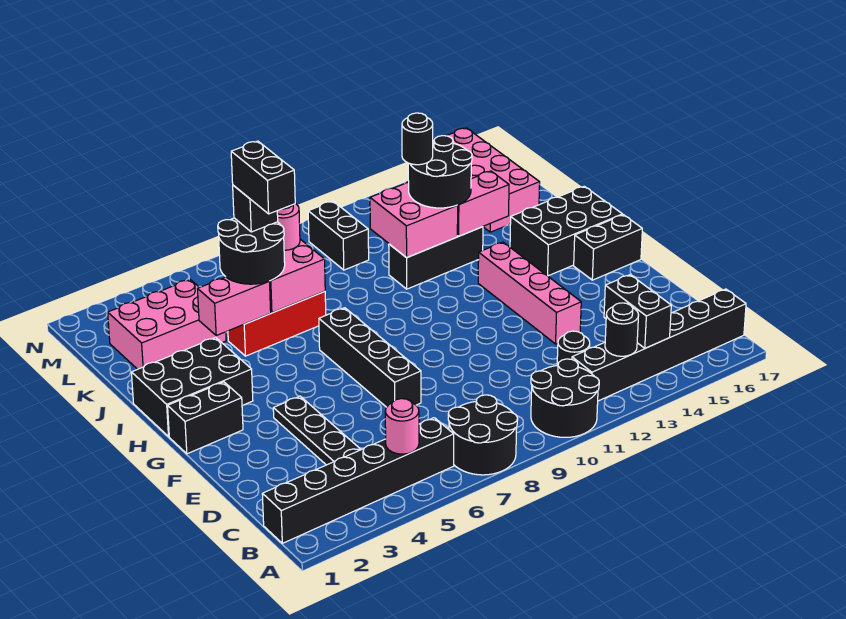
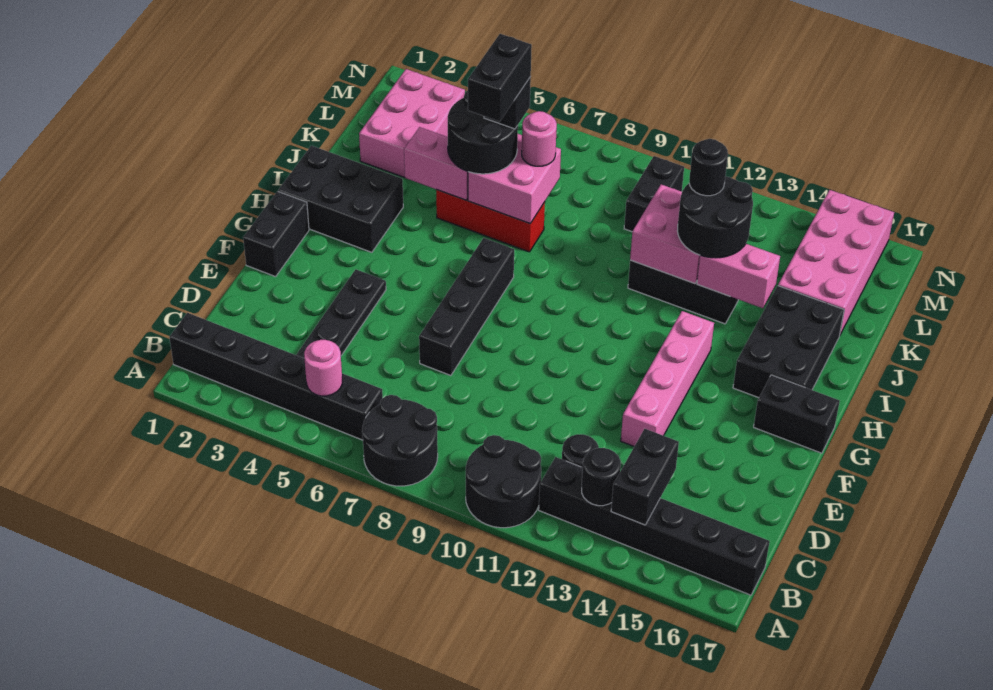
black 1x2 brick [168,382,243,454] -> black 1x2 brick turned to [243,191,309,277]
black 2x3 brick [510,186,623,276] -> black 2x3 brick turned to [733,286,844,398]
pink 2x3 brick [108,279,226,369] -> pink 2x3 brick turned to [359,69,465,178]

